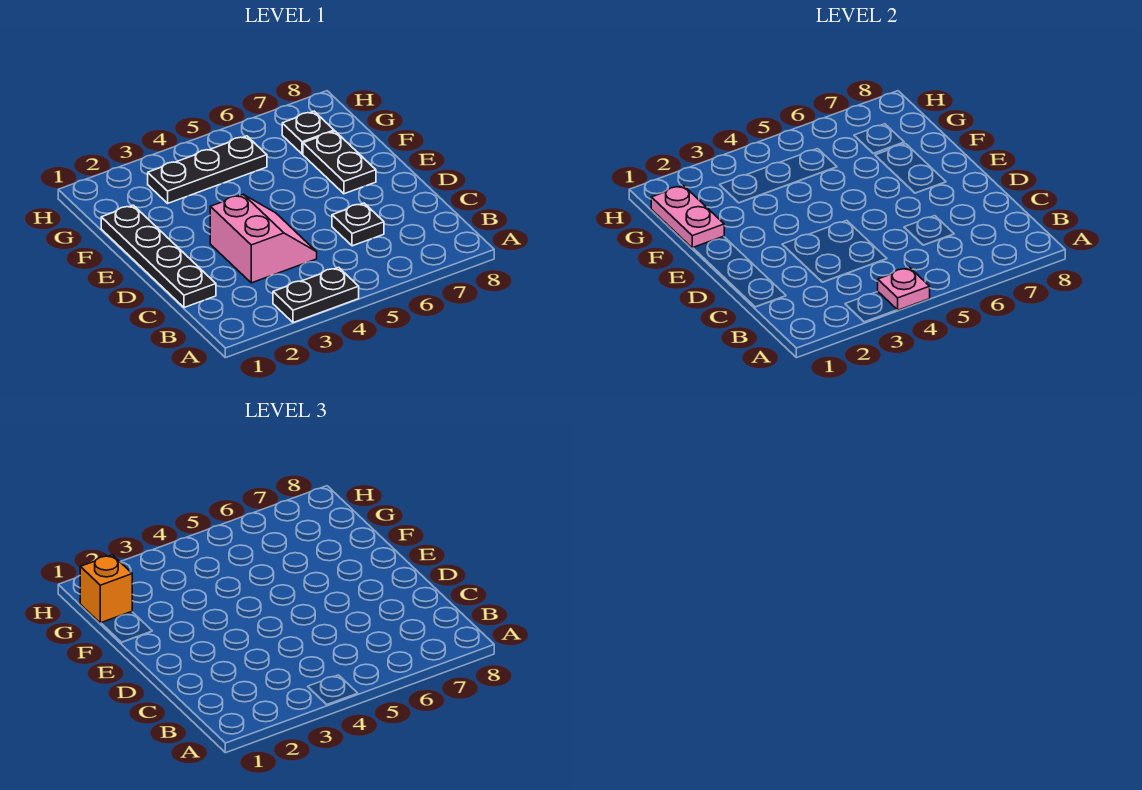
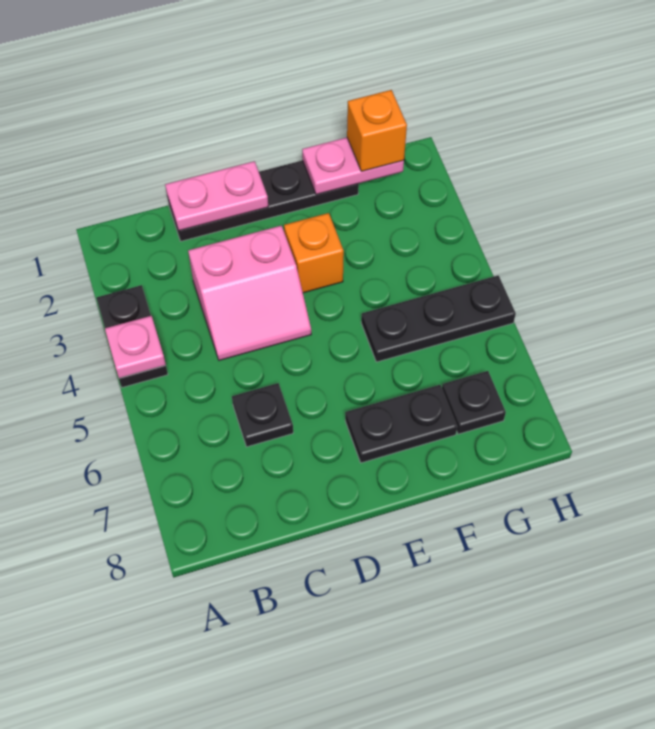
none -> pink 1x2 plate [165,161,268,231]
none -> orange 1x1 brick [284,213,344,293]
black 1x3 plate [148,136,267,203] -> black 1x3 plate turned to [361,275,516,362]

